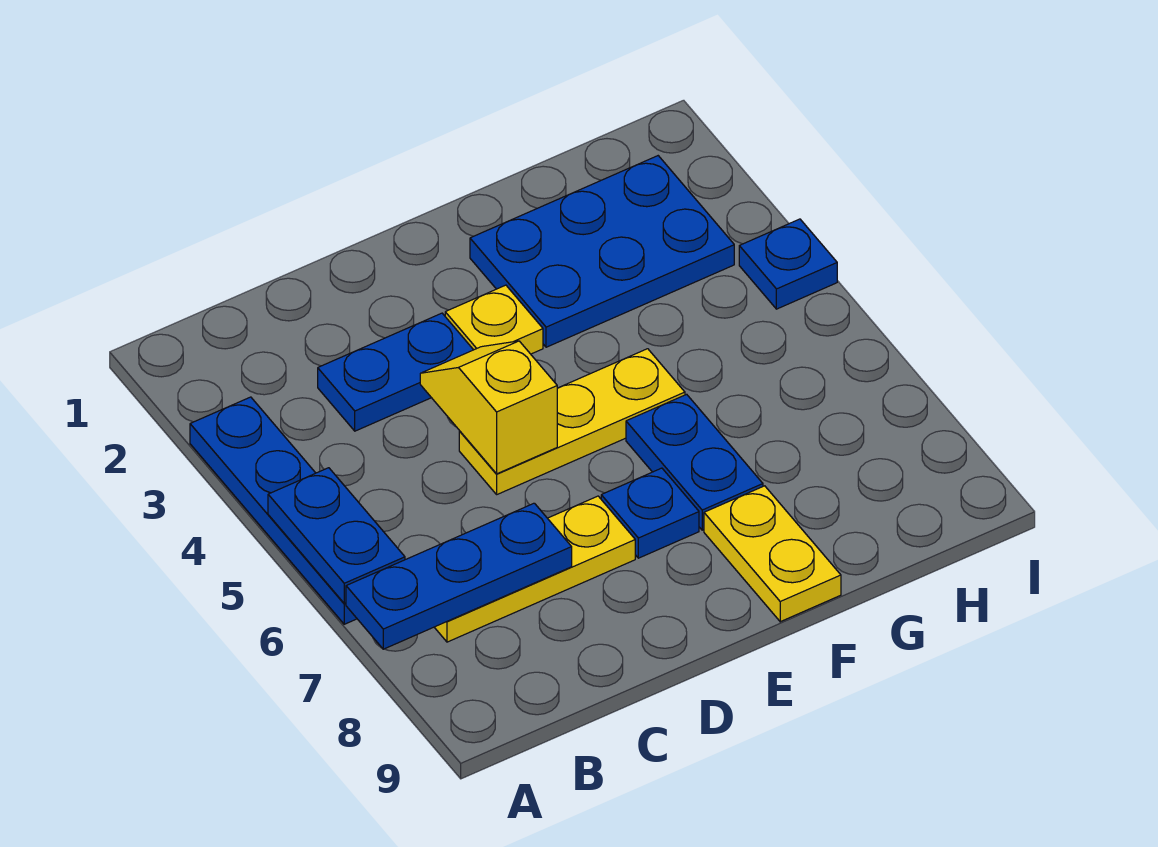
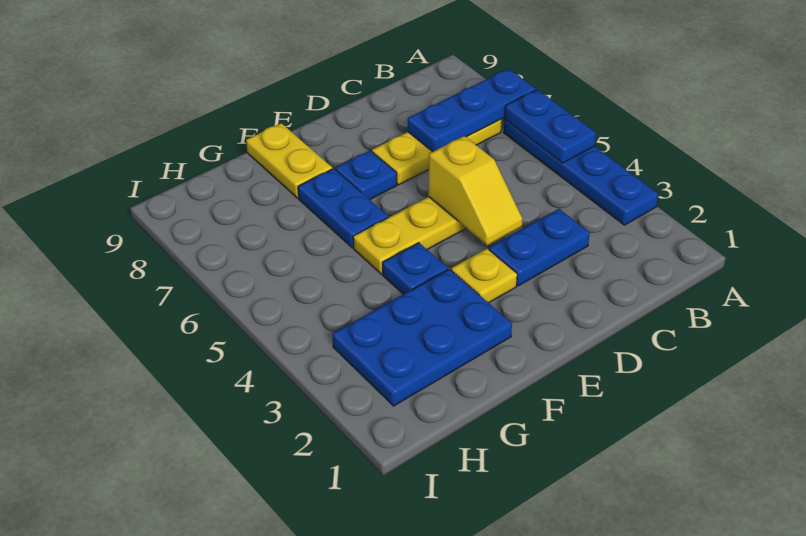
blue 1x1 plate [739,219,837,309] -> blue 1x1 plate moved to [383,243,448,294]

